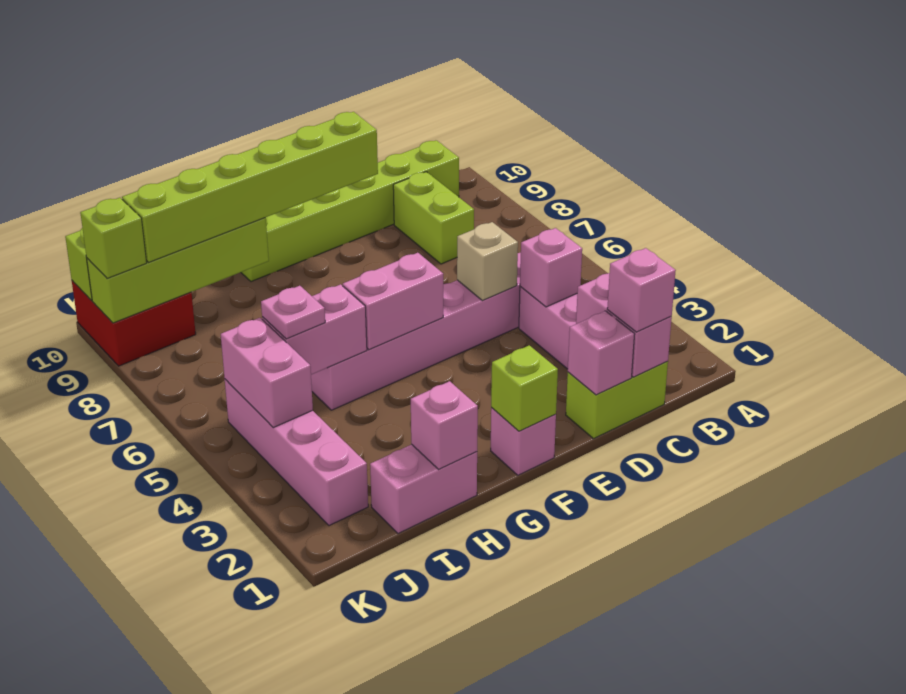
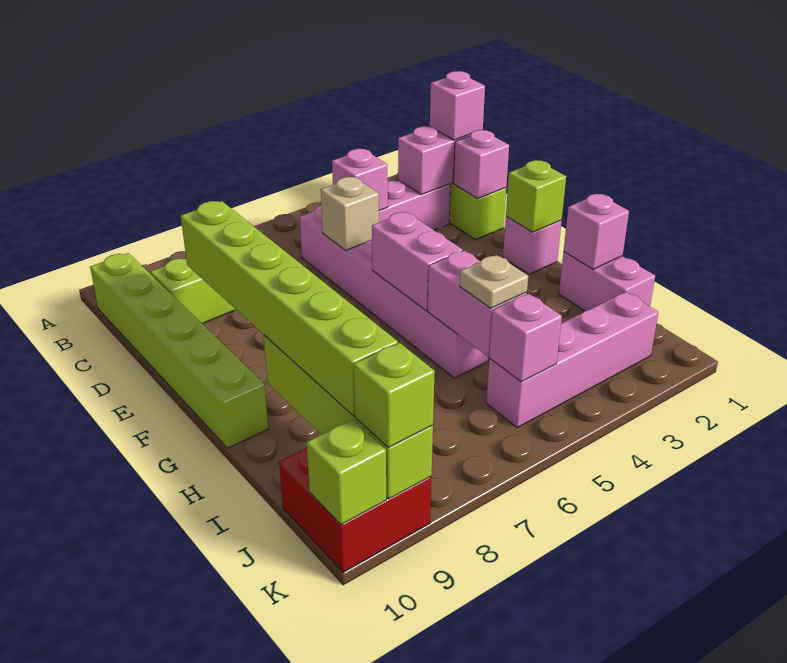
pink 1x1 plate [261,286,325,339] -> tan 1x1 plate [460,255,528,308]
pink 1x2 brick [221,318,313,428] -> pink 1x1 brick [489,294,562,382]

